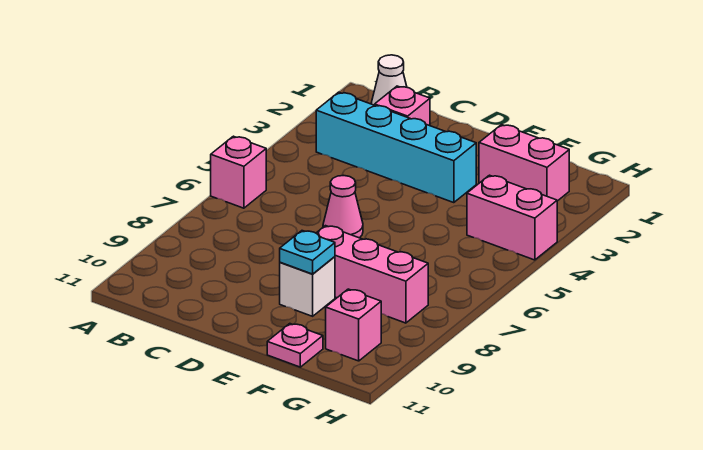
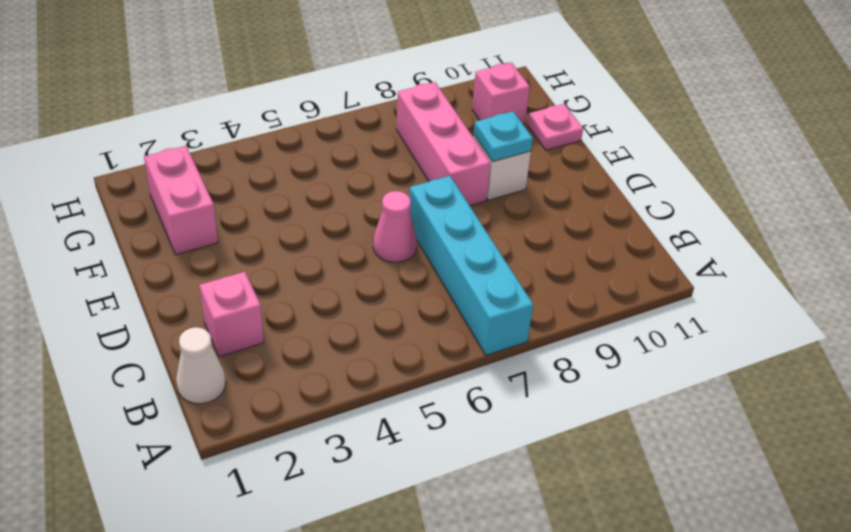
pink 1x1 brick [211,136,266,208] -> none
cyan 1x4 brick [316,92,476,203] -> cyan 1x4 brick moved to [410,176,533,355]
pink 1x2 brick [467,175,557,260] -> none

